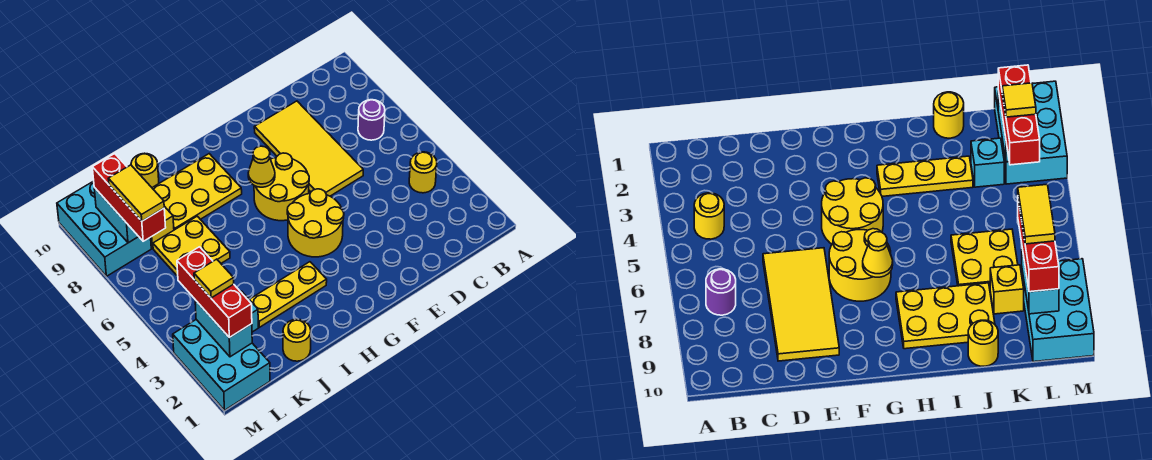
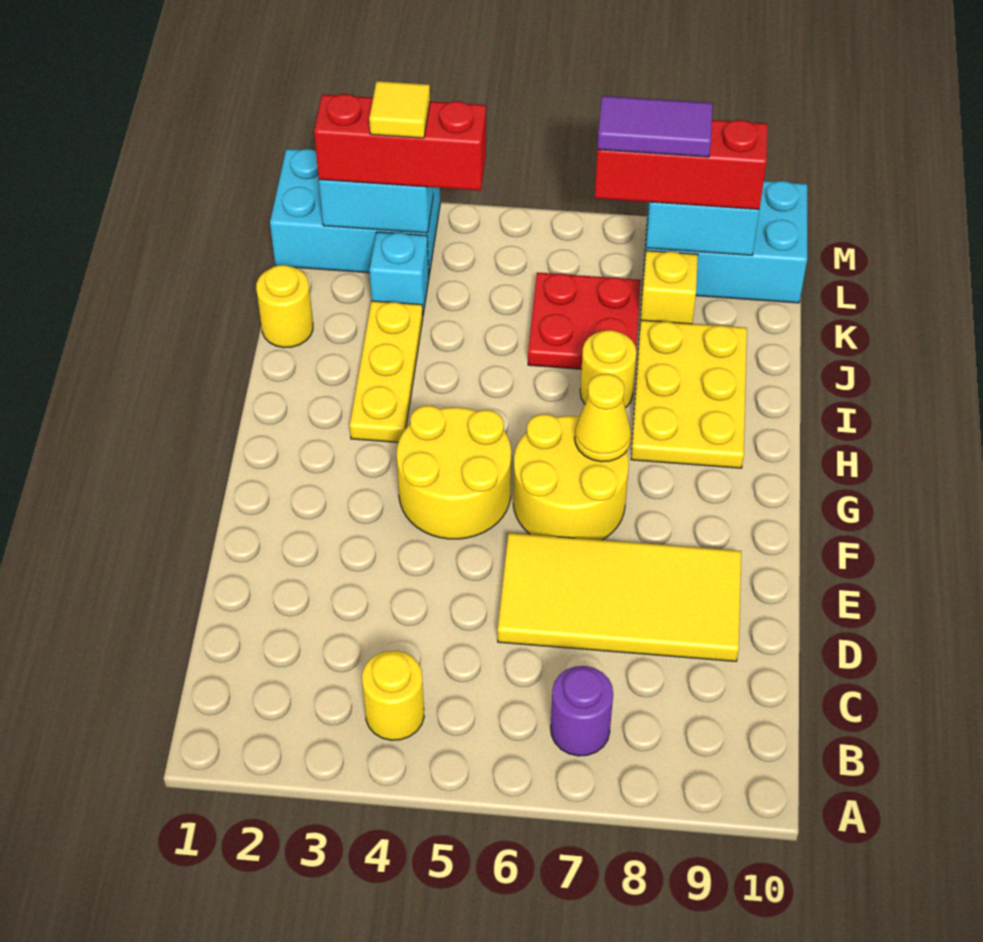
yellow 2x2 plate [153,216,230,276] -> red 2x2 plate [528,272,641,369]
yellow 1x1 round brick [131,153,159,187] -> yellow 1x1 round brick moved to [580,330,636,408]
yellow 1x2 tile [108,165,164,221] -> purple 1x2 tile [597,96,713,157]

